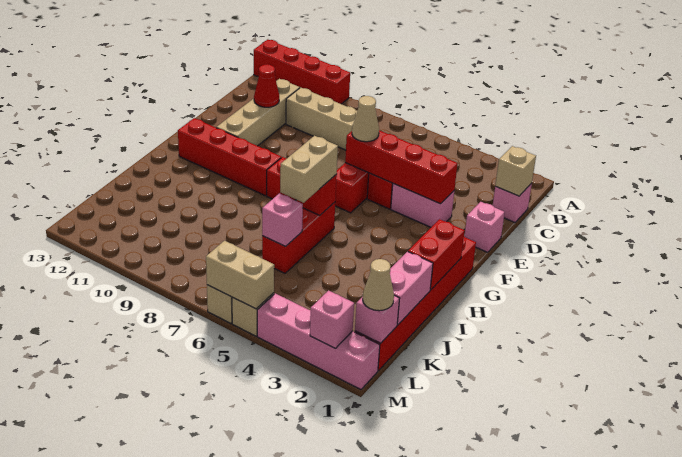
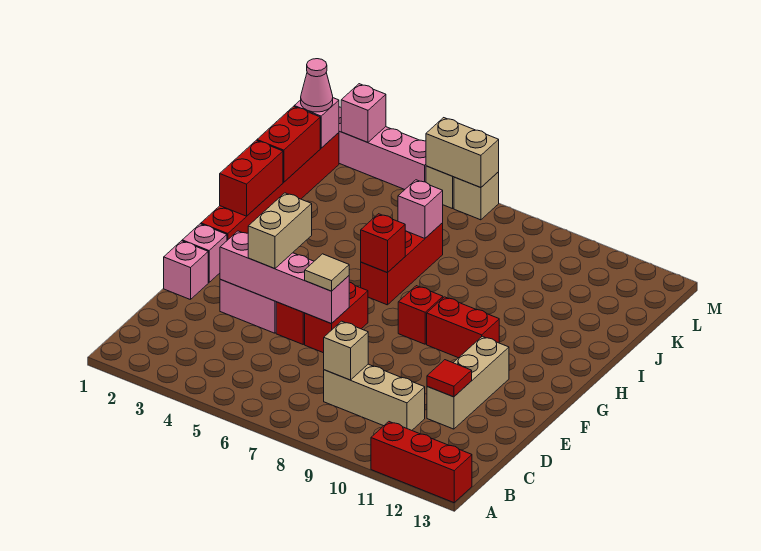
red 1x4 brick [254,40,350,104] -> red 1x3 brick [371,422,472,503]
pink 1x1 brick [493,183,532,222] -> pink 1x1 brick moved to [182,224,227,282]
tan 1x1 brick [495,146,536,196] -> tan 1x1 brick moved to [324,321,368,380]
tan 1x4 brick [216,79,300,146] -> tan 1x3 brick [427,336,509,429]
red 1x1 cone [254,64,279,107] -> red 1x1 tile [427,360,472,397]
red 1x4 brick [345,130,458,204] -> pink 1x4 brick [220,231,349,324]
tan 1x1 cone [352,96,379,142] -> tan 1x1 tile [305,254,349,291]
red 1x4 brick [178,118,281,196] -> red 1x2 brick [427,297,499,358]
tan 1x2 brick [280,136,338,203] -> tan 1x2 brick moved to [248,193,312,269]
pink 1x2 brick [390,252,433,325] -> red 1x2 brick [257,106,320,182]
tan 1x1 cone [363,259,394,311] -> pink 1x1 cone [301,59,333,112]

